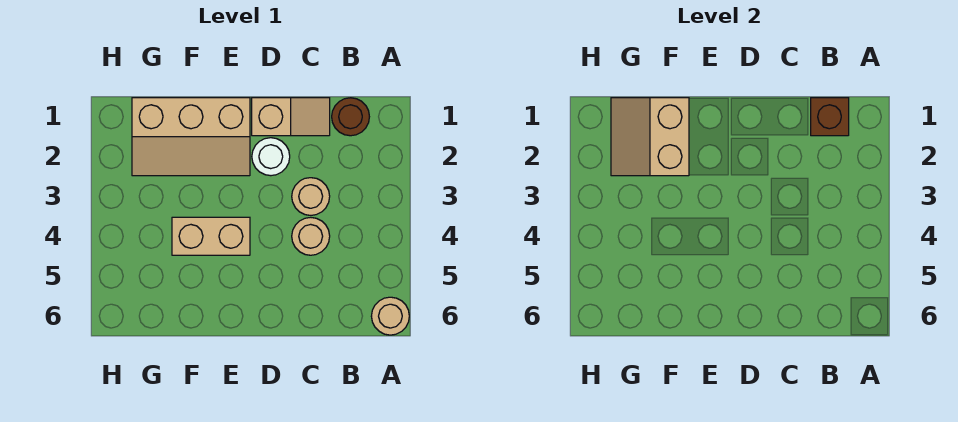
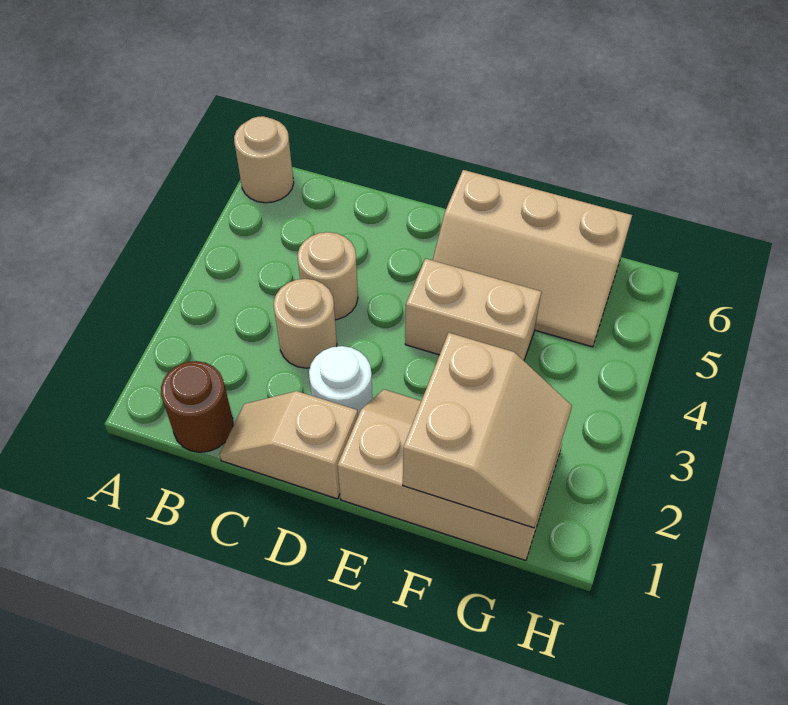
brown 1x1 brick [811,98,849,136] -> none
none -> tan 2x3 slope [433,170,632,347]

